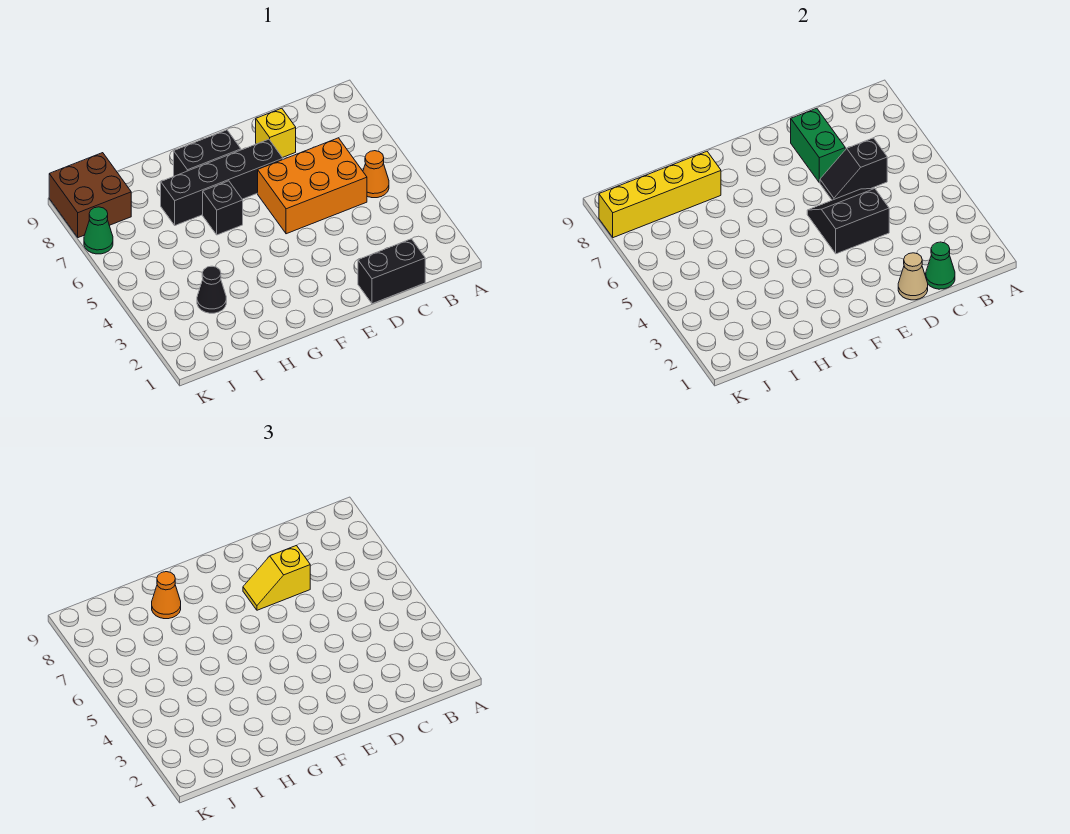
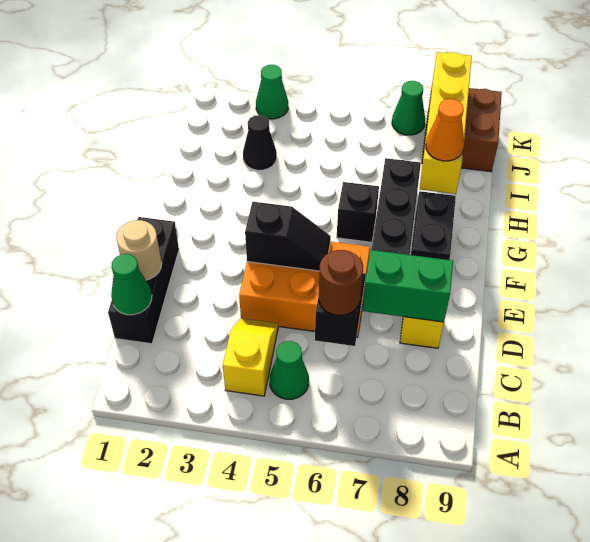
orange 1x1 cone [363,151,389,198] -> green 1x1 cone [270,341,309,399]
black 1x2 brick [358,239,425,304] -> black 1x3 brick [108,217,179,344]
orange 2x3 brick [258,138,367,234] -> orange 2x3 brick turned to [239,242,370,337]
none -> brown 1x1 round brick [319,250,363,315]
tan 1x1 cone [898,253,928,300] -> tan 1x1 round brick [116,220,162,280]
black 2x2 slope [807,188,889,254] -> black 1x2 slope [245,202,331,271]
yellow 1x2 slope [243,545,310,610] -> yellow 1x2 slope moved to [223,318,278,396]
none -> green 1x1 cone [256,65,288,119]

